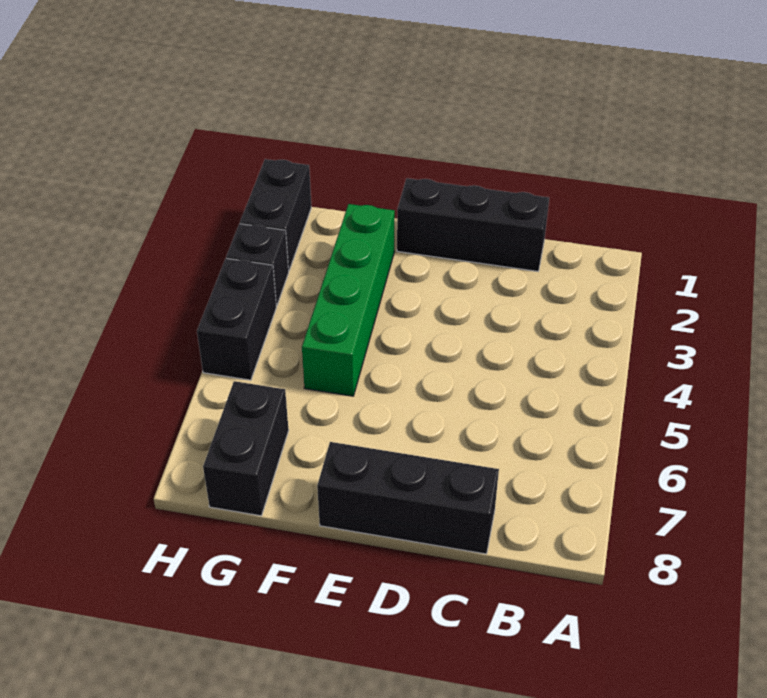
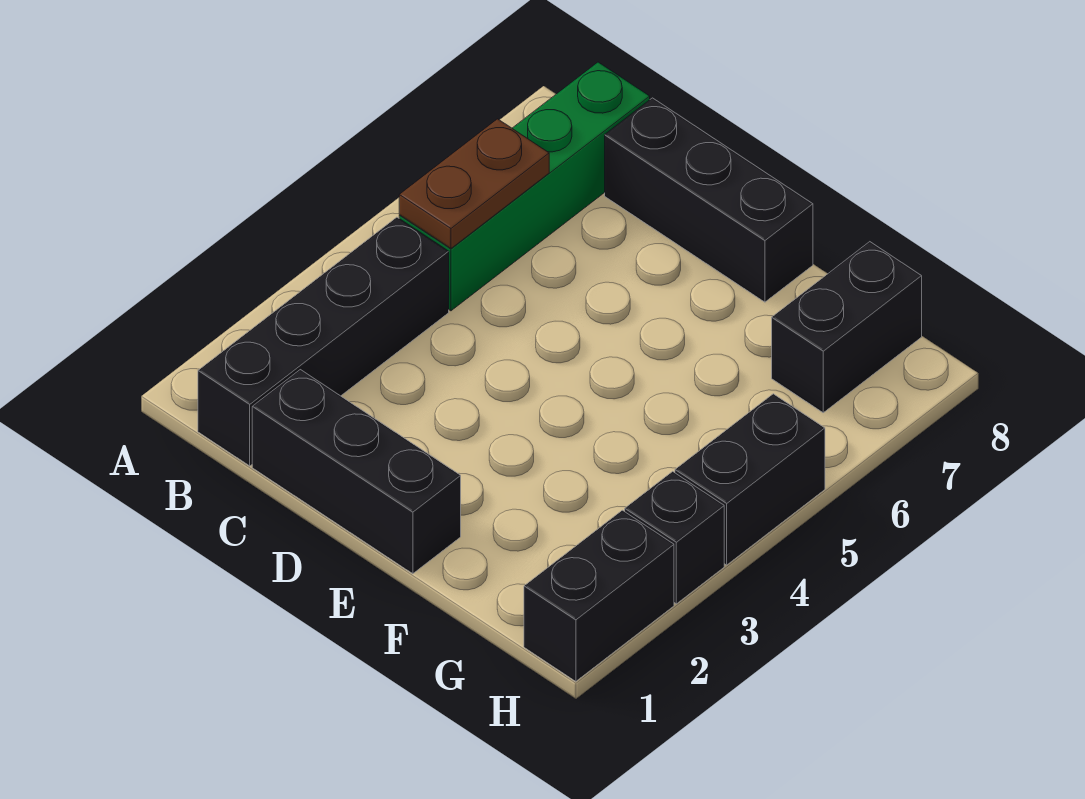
none -> black 1x4 brick [198,217,449,466]
none -> brown 1x2 plate [399,119,549,248]
green 1x4 brick [302,204,395,396] -> green 1x4 brick moved to [399,62,650,311]

